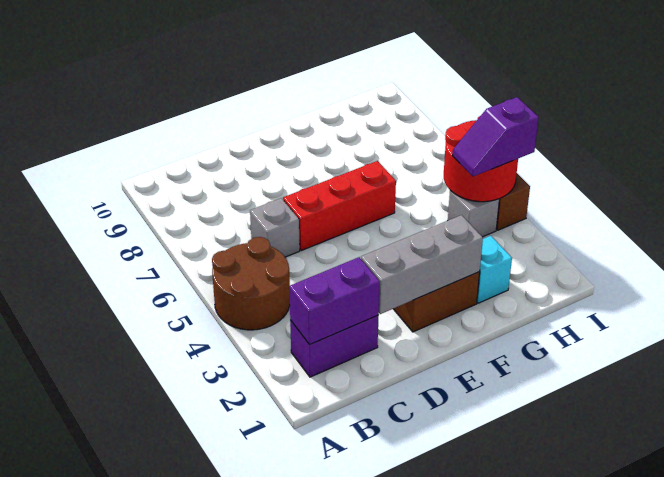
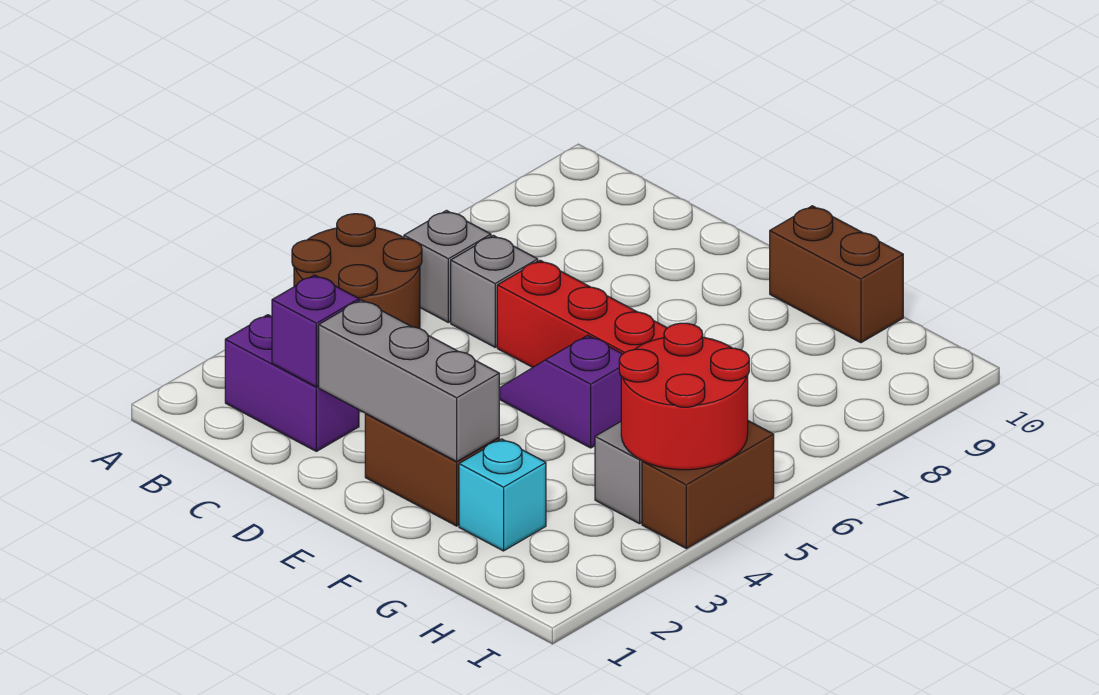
purple 1x2 brick [289,257,380,345] -> purple 1x1 brick [272,275,359,387]
none -> grey 1x1 brick [404,211,491,322]
none -> brown 1x2 brick [770,206,903,343]
purple 1x2 slope [452,97,539,176] -> purple 1x2 slope moved to [500,335,622,448]

